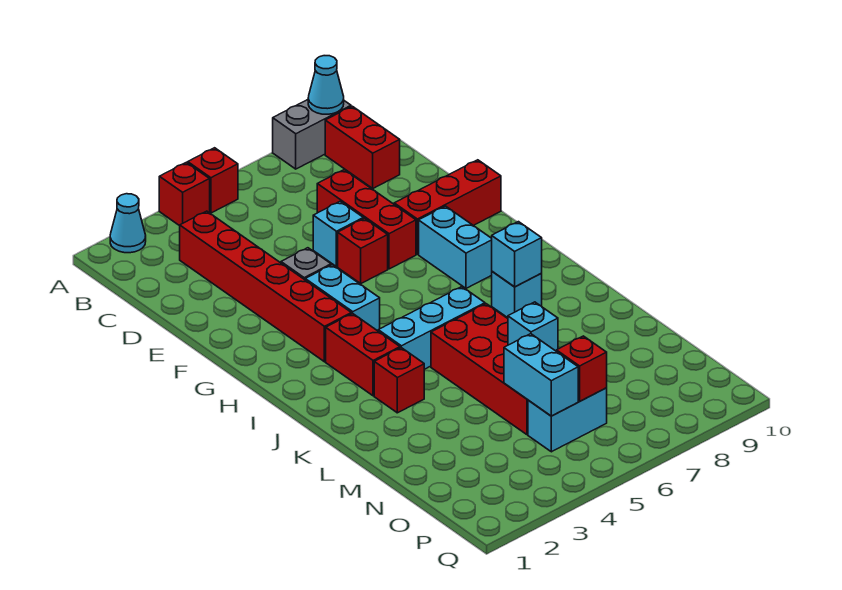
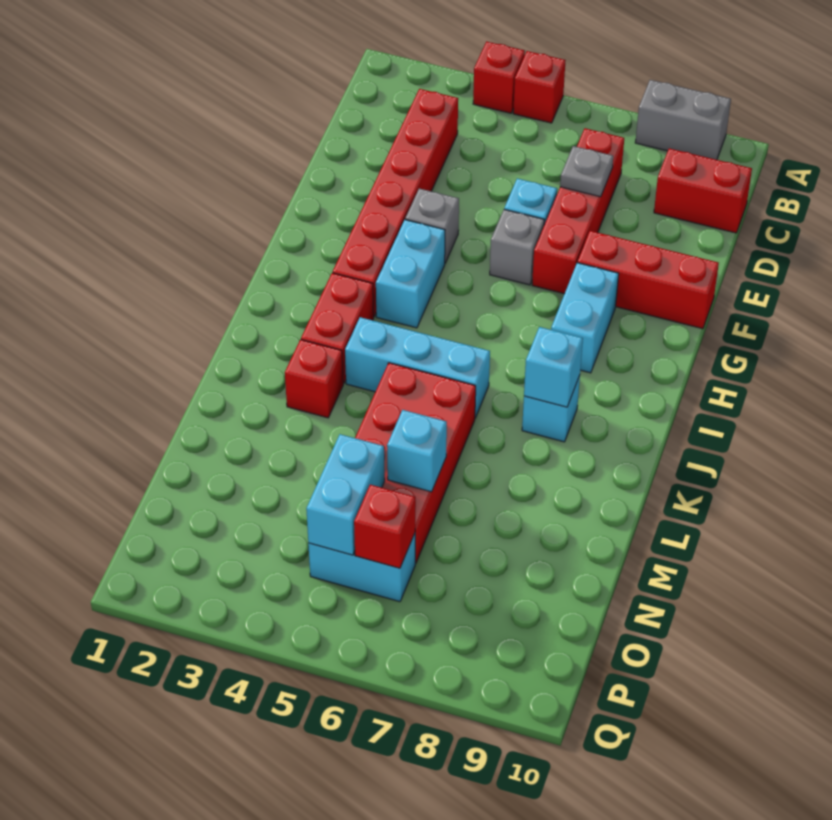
cyan 1x1 cone [110,194,146,253] -> none
cyan 1x1 cone [308,56,344,114] -> none
red 1x2 brick [325,106,400,188] -> red 1x2 brick turned to [654,149,752,233]
red 1x3 brick [317,170,416,269] -> red 1x4 brick [532,128,624,294]
none -> grey 1x1 plate [560,146,613,197]
red 1x1 brick [338,218,388,283] -> grey 1x1 brick [490,210,544,285]

